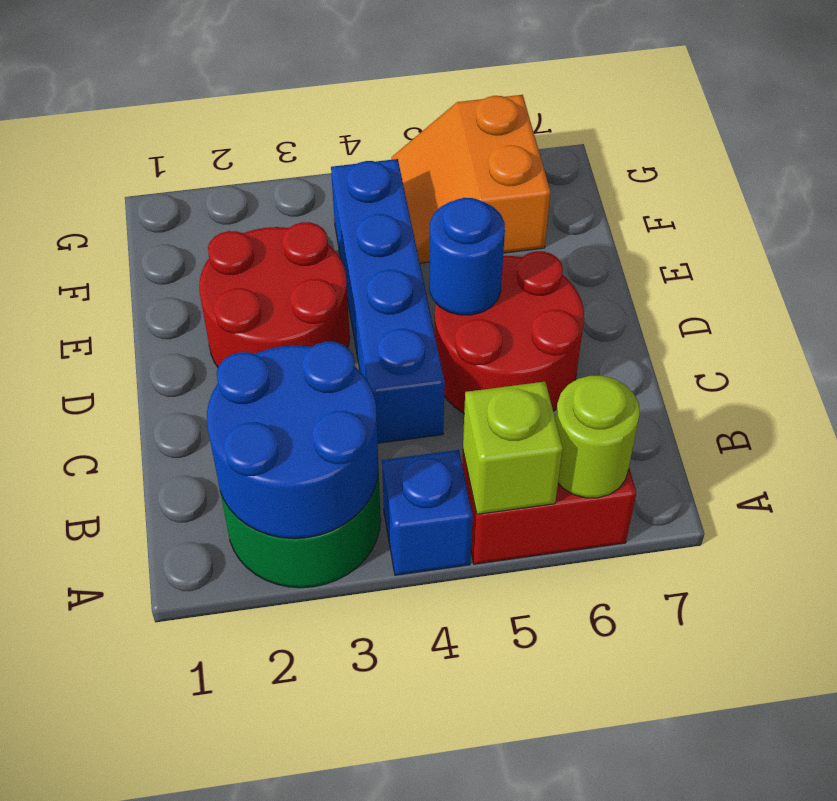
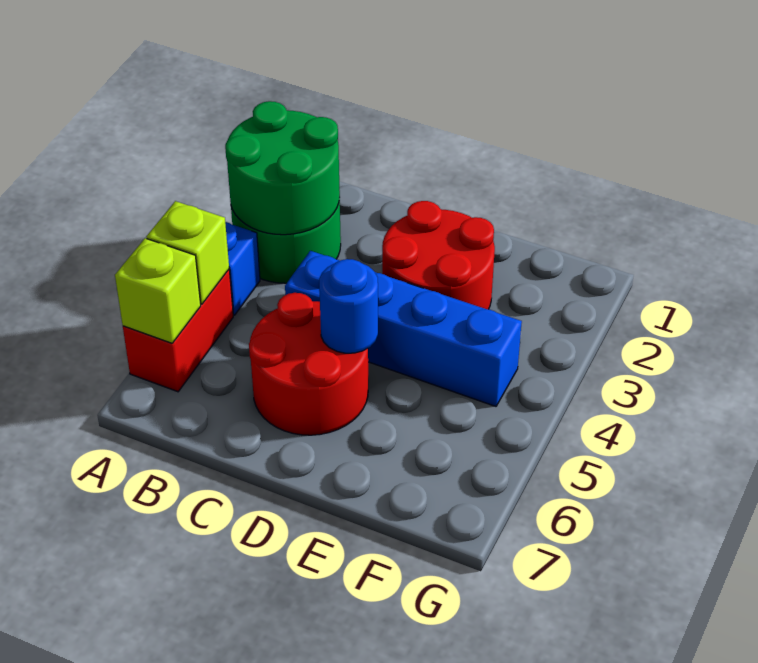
blue 2x2 round brick [207,342,379,539] -> green 2x2 round brick [225,101,340,235]
lime 1x1 round brick [555,376,640,498] -> lime 1x1 brick [115,238,201,343]
orange 2x2 slope [392,95,550,263] -> none

